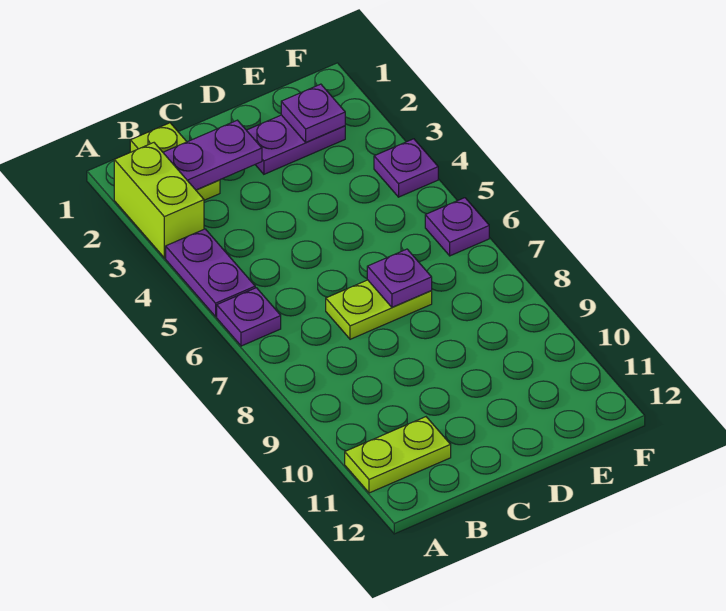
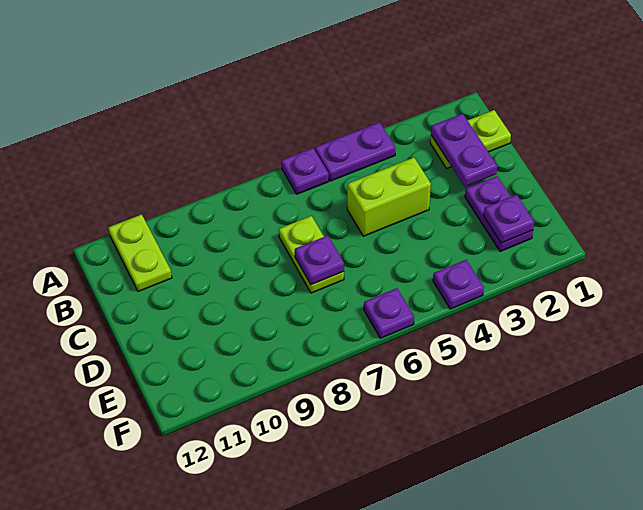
lime 1x2 brick [114,143,204,258] -> lime 1x2 brick moved to [347,158,431,236]

